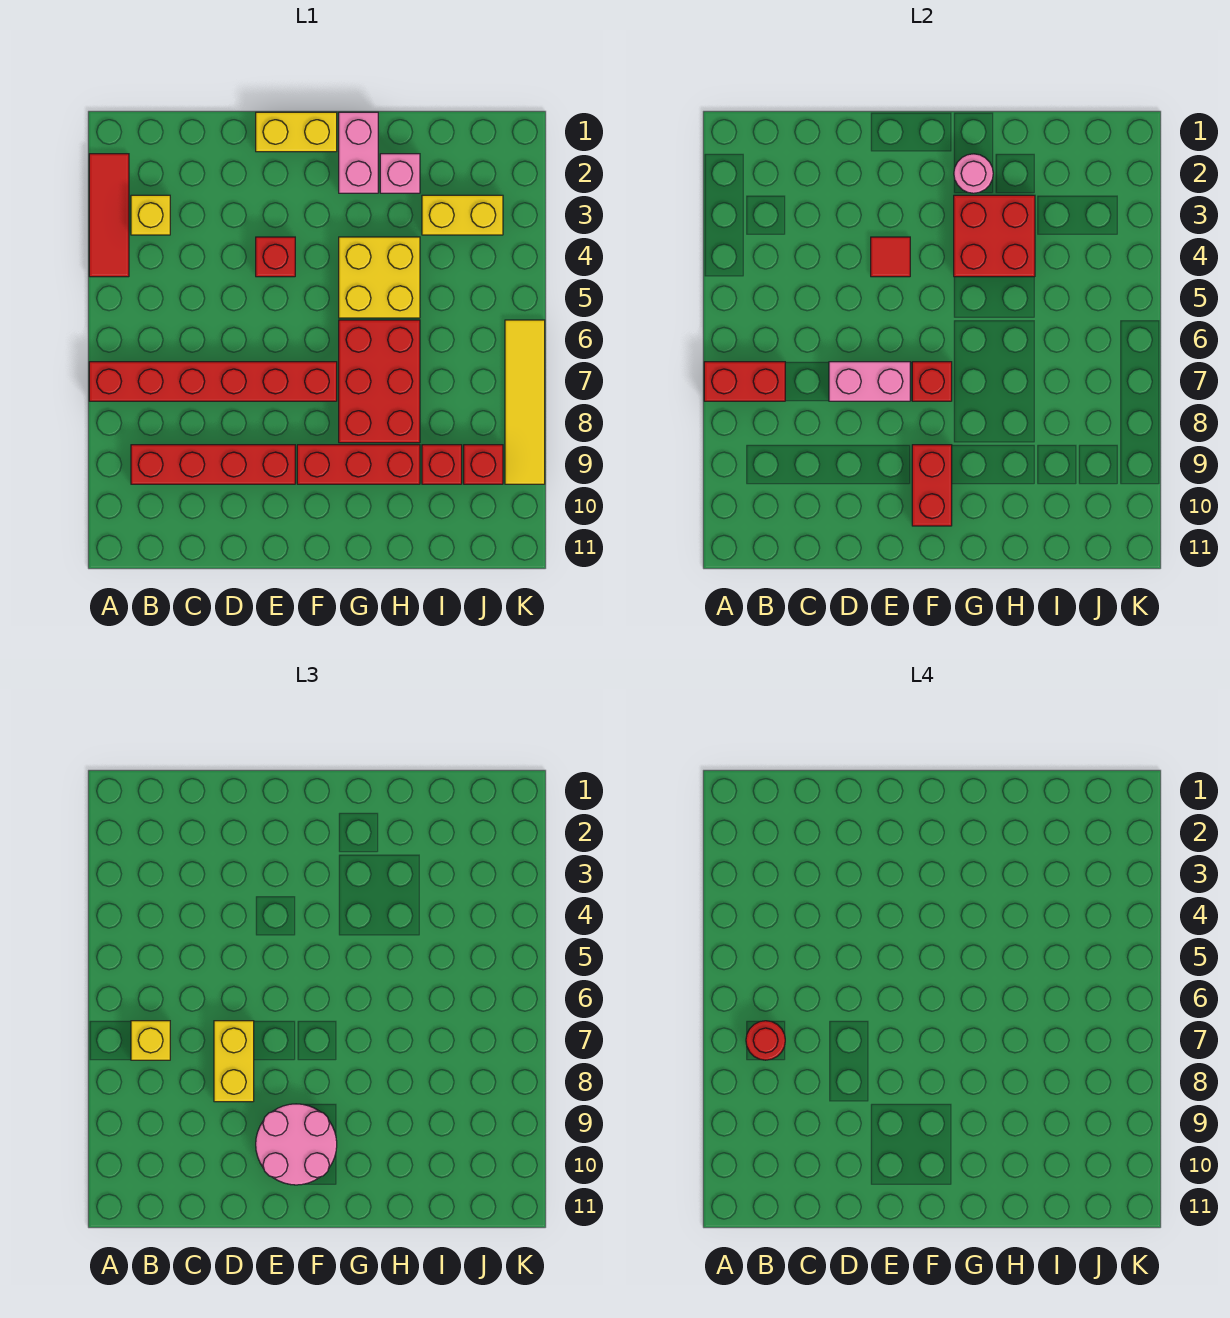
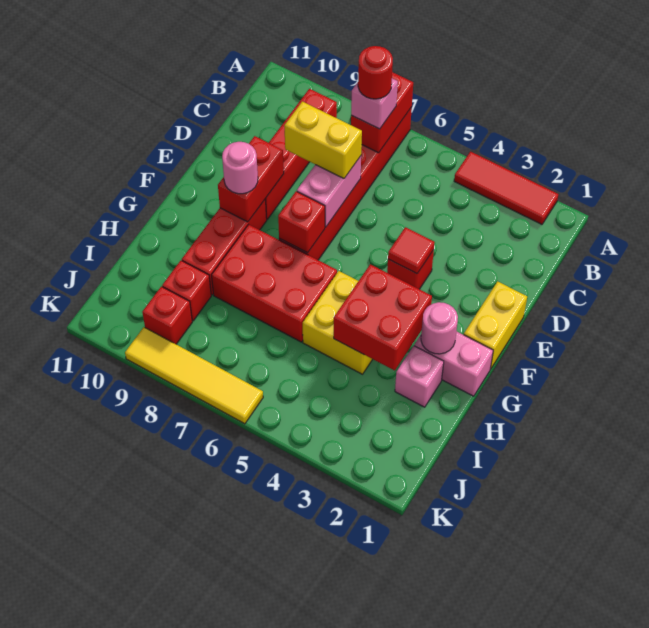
yellow 1x1 brick [131,195,170,235] -> none
yellow 1x1 brick [131,1021,170,1060] -> pink 1x1 brick [351,79,398,129]
pink 2x2 round brick [256,1104,337,1185] -> pink 1x1 round brick [222,142,258,194]
red 1x2 brick [912,445,952,526] -> red 1x2 brick turned to [218,136,284,222]
yellow 1x2 brick [422,195,503,235] -> none

